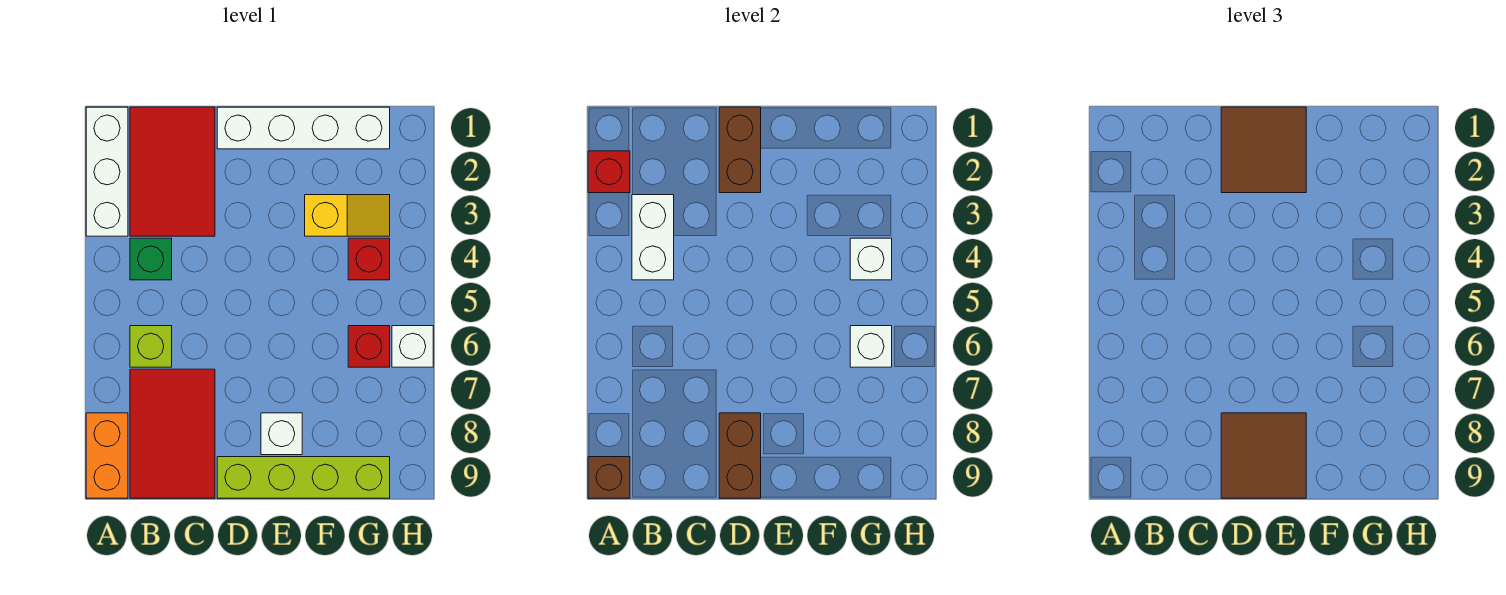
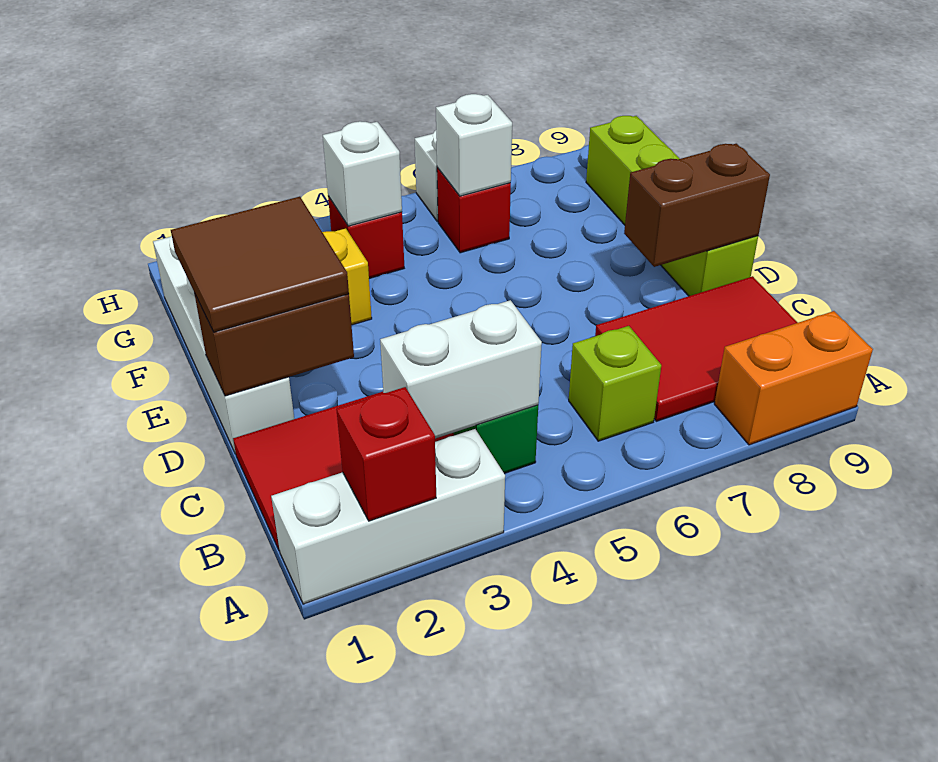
brown 1x1 brick [588,457,630,498] -> none
brown 2x2 tile [1221,413,1306,498] -> none
white 1x1 brick [261,413,302,455] -> none

